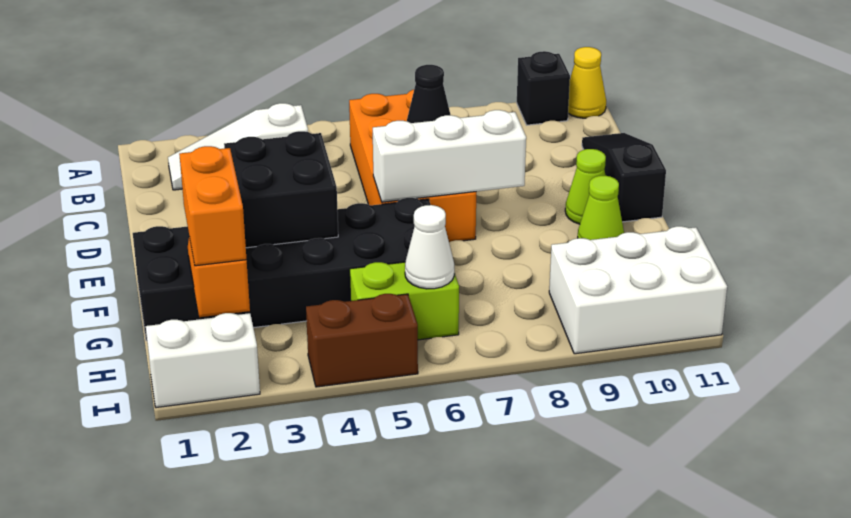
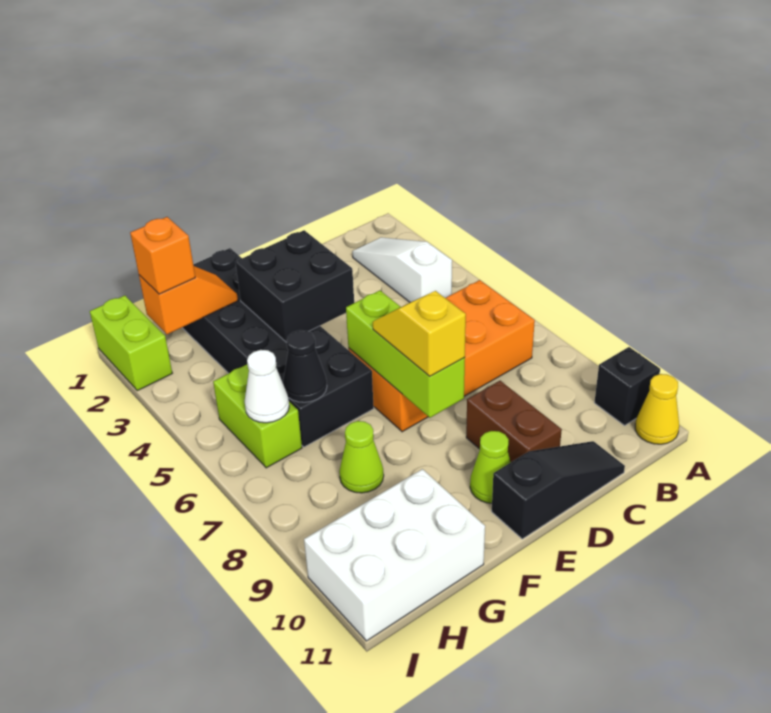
black 1x1 cone [407,65,450,123] -> black 1x1 cone moved to [283,330,327,402]
white 1x3 brick [373,110,526,202] -> lime 1x3 brick [346,290,465,418]
none -> yellow 1x2 slope [373,291,466,376]
lime 1x1 cone [578,176,624,240] -> lime 1x1 cone moved to [339,421,384,493]
orange 1x2 brick [179,146,247,266] -> orange 1x1 brick [130,217,195,294]
white 2x3 brick [549,226,727,354] -> white 2x3 brick turned to [304,469,485,641]
white 1x2 brick [146,313,260,408] -> lime 1x2 brick [90,295,172,391]
brown 1x2 brick [306,294,418,387] -> brown 1x2 brick moved to [466,381,562,462]

